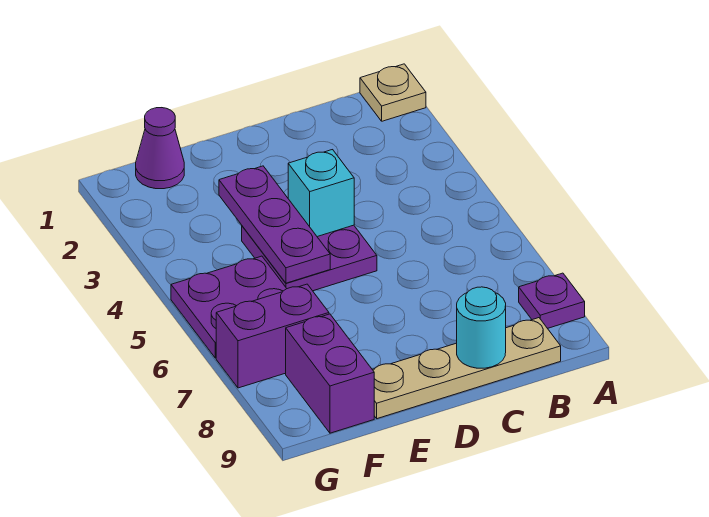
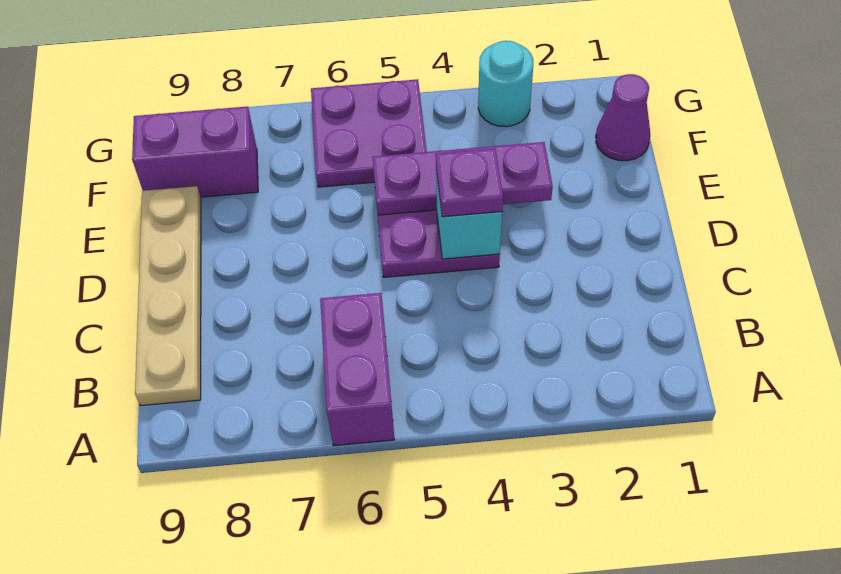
tan 1x1 plate [360,64,426,121] -> none
purple 1x1 plate [519,273,585,328] -> purple 1x1 plate moved to [436,149,503,217]
cyan 1x1 round brick [457,287,506,368] -> cyan 1x1 round brick moved to [478,41,533,127]
purple 1x2 brick [216,284,329,388] -> purple 1x2 brick moved to [320,293,394,446]

